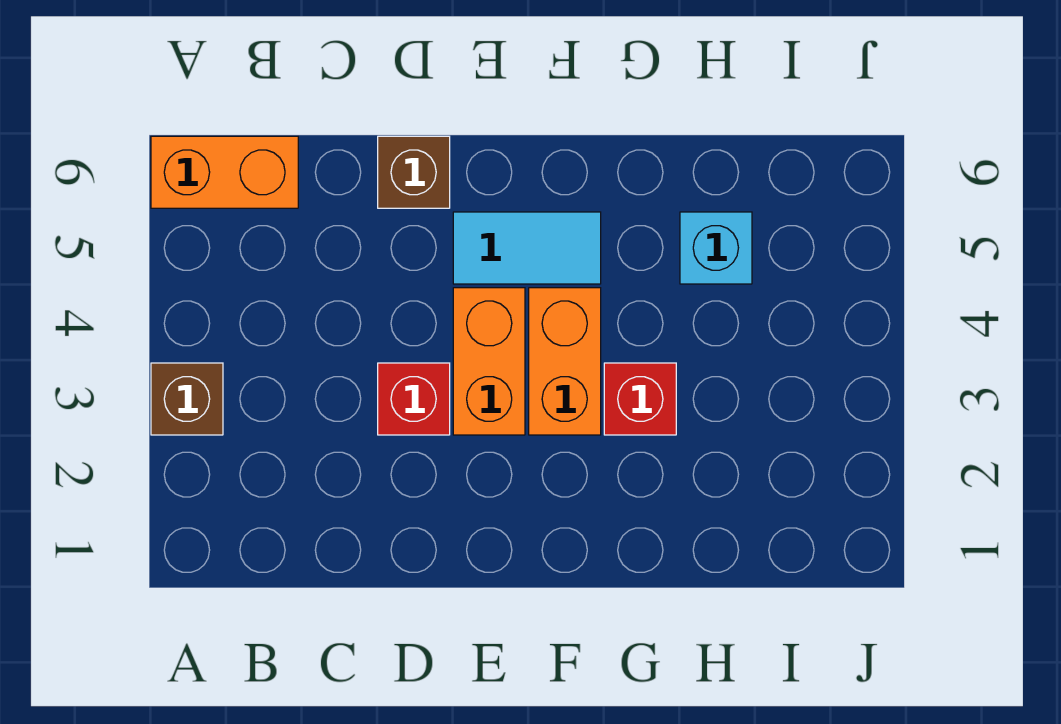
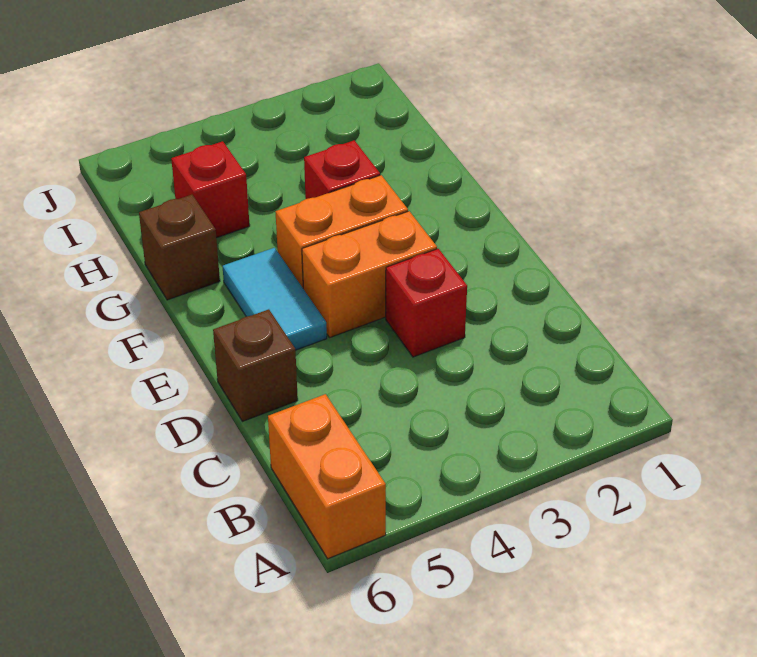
brown 1x1 brick [151,363,223,435] -> brown 1x1 brick moved to [139,195,220,300]
cyan 1x1 brick [680,212,752,284] -> red 1x1 brick [171,141,250,238]

